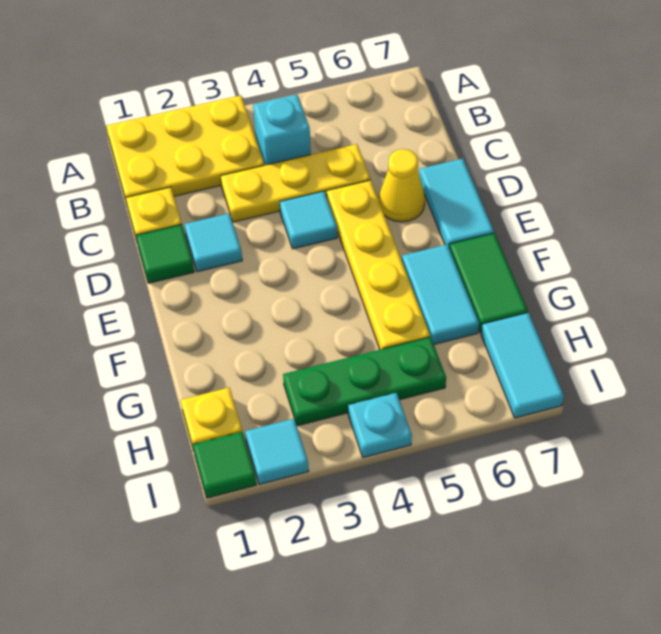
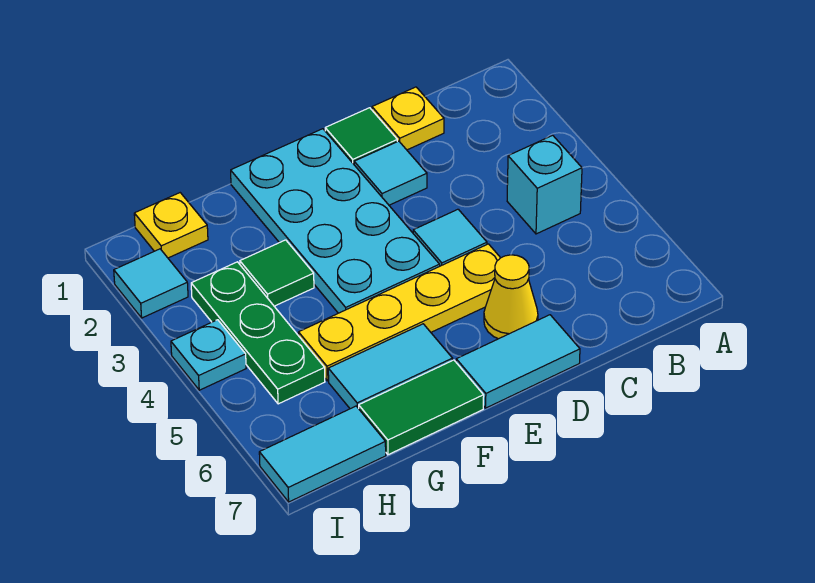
yellow 2x3 plate [106,95,264,203] -> none
yellow 1x3 plate [221,144,370,222] -> none
none -> cyan 2x4 plate [231,129,440,313]
green 1x1 tile [193,432,256,498] -> green 1x1 tile moved to [240,240,314,306]

